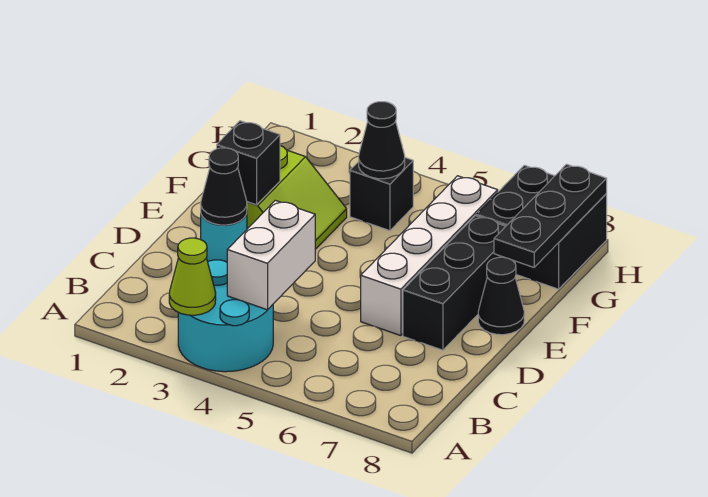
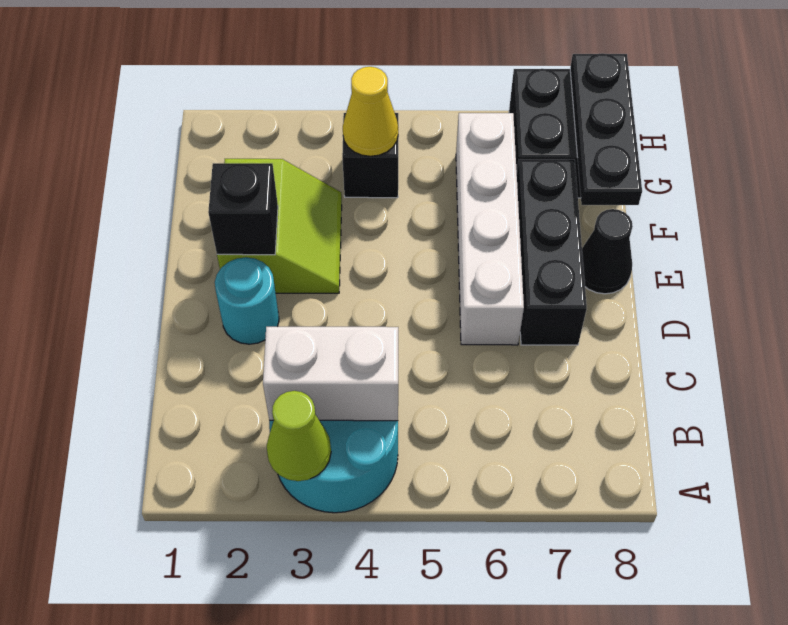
white 1x2 brick [227,200,315,310] -> white 1x2 brick turned to [263,327,398,421]
black 1x1 cone [201,148,247,225] -> none
black 1x1 cone [359,102,405,179] -> yellow 1x1 cone [343,67,398,156]

